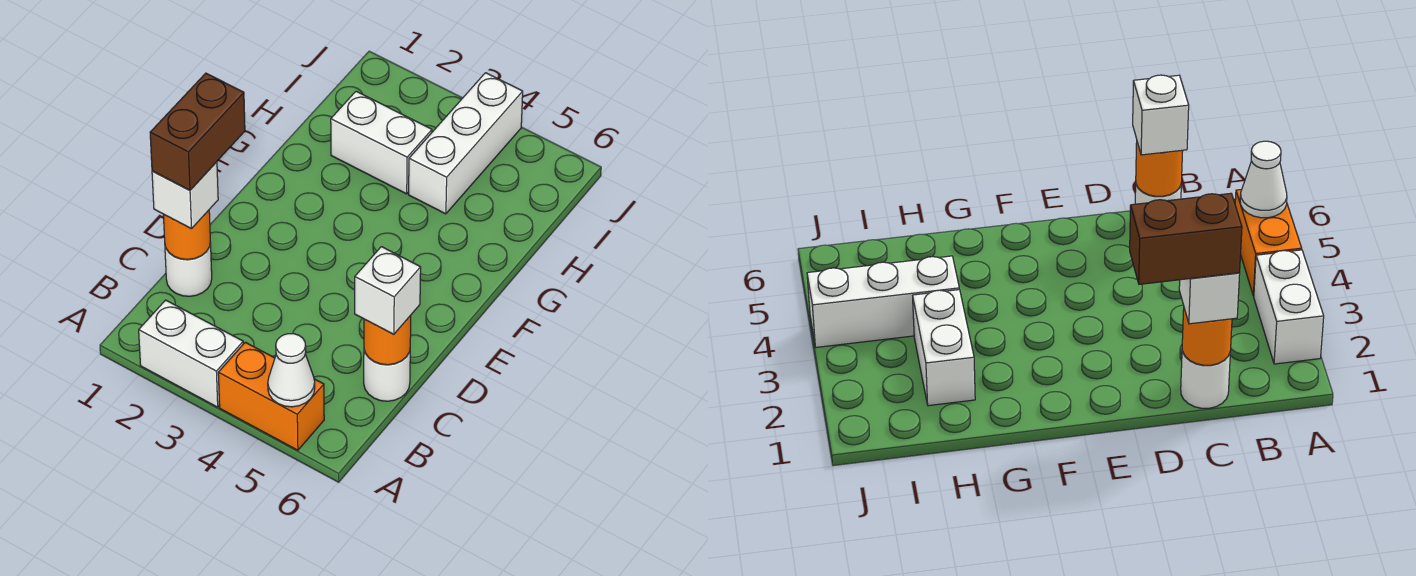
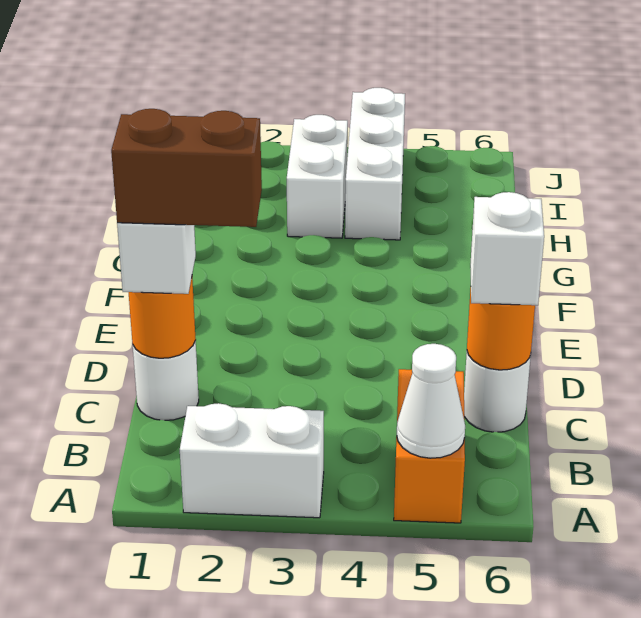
orange 1x2 brick [218,342,324,450] -> orange 1x2 brick turned to [394,369,465,523]
brown 1x2 brick [150,73,245,190] -> brown 1x2 brick turned to [111,109,262,227]
white 1x2 brick [331,91,432,194] -> white 1x2 brick turned to [287,115,348,238]

